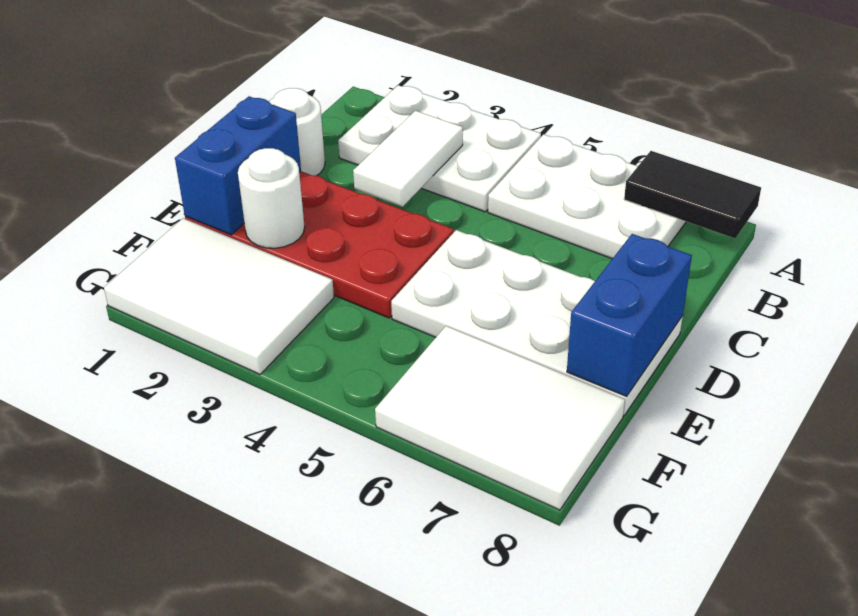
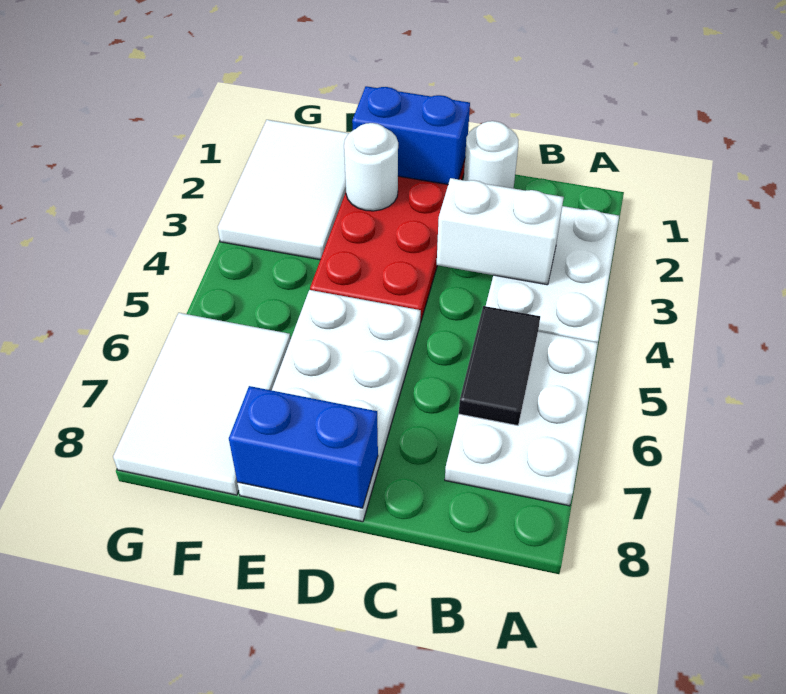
black 1x2 tile [624,151,761,238] -> black 1x2 tile moved to [459,306,540,426]
white 1x2 tile [353,111,463,207] -> white 1x2 brick [437,178,564,285]

